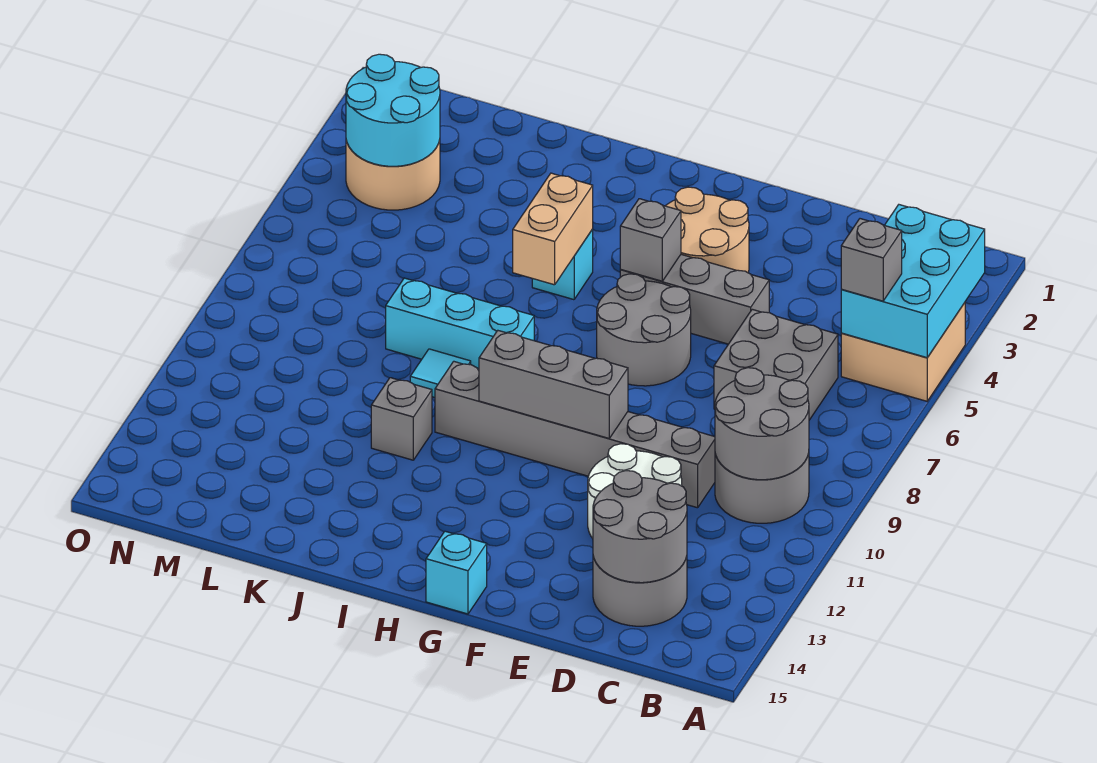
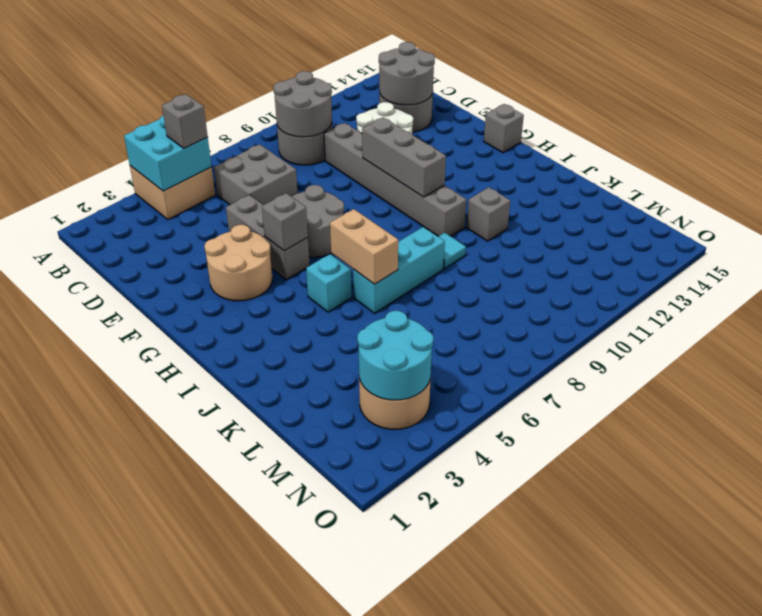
cyan 2x3 brick [841,205,985,358] -> cyan 2x2 brick [124,116,212,191]
cyan 1x1 brick [426,531,487,614] -> grey 1x1 brick [484,104,524,153]
tan 1x2 brick [513,173,593,285] -> tan 1x2 brick turned to [330,209,398,284]
cyan 1x3 brick [386,278,534,369] -> cyan 1x3 brick turned to [353,227,445,313]

